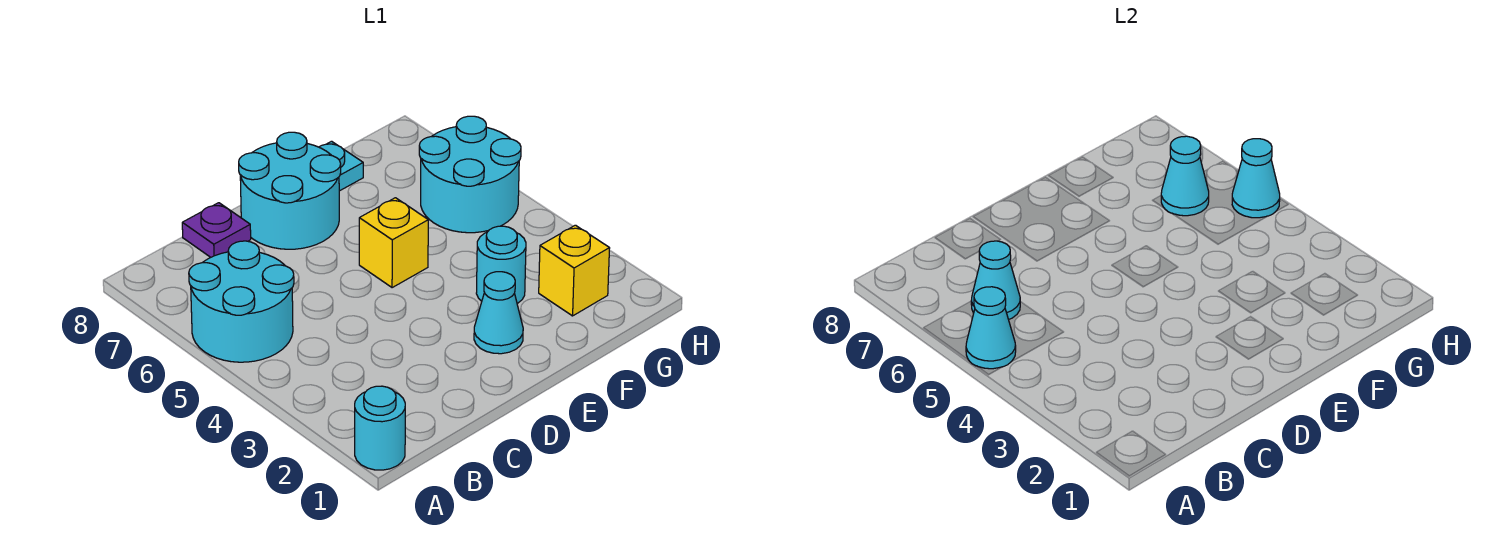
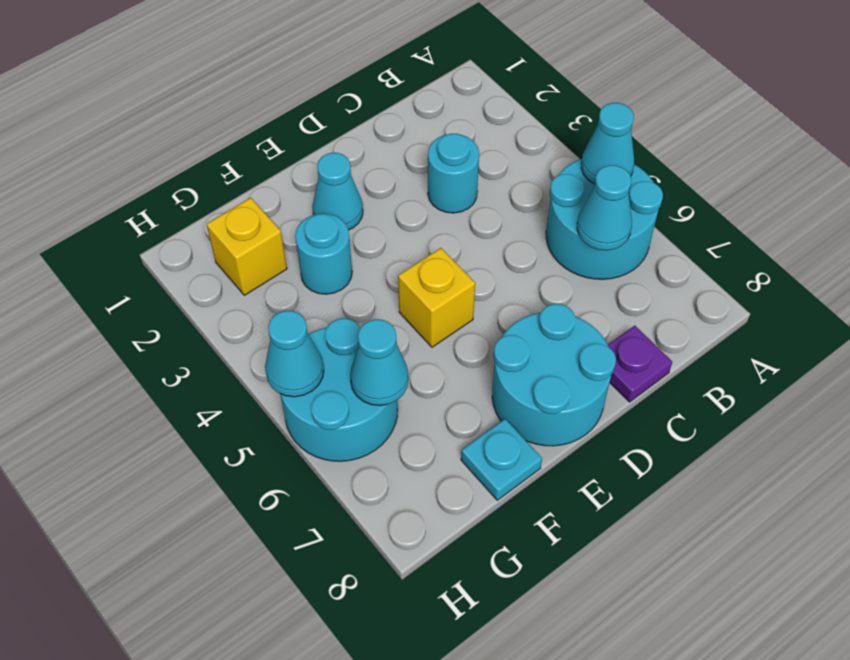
cyan 1x1 round brick [355,386,405,470] -> cyan 1x1 round brick moved to [428,134,479,213]

